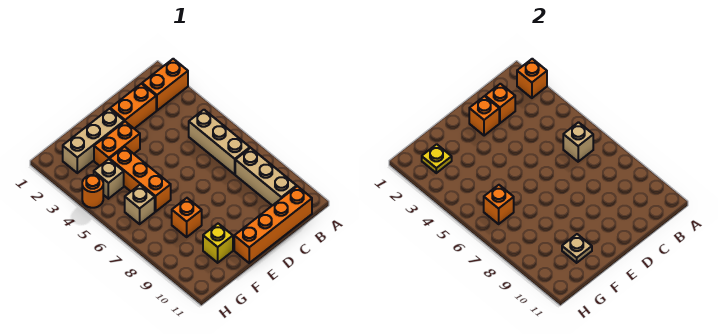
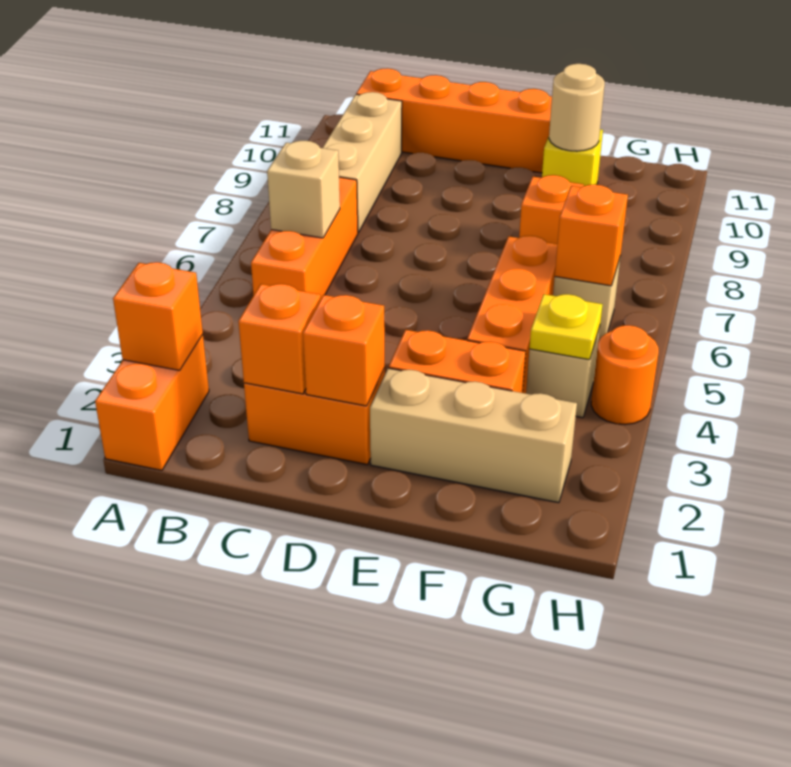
orange 1x2 brick [142,59,188,110] -> orange 1x2 brick turned to [95,334,209,470]
tan 1x3 brick [189,110,250,174] -> orange 1x3 brick [251,177,358,298]
tan 1x1 plate [562,234,592,263] -> tan 1x1 round brick [549,64,605,151]
yellow 1x1 plate [422,144,452,173] -> yellow 1x1 plate moved to [529,294,603,360]

